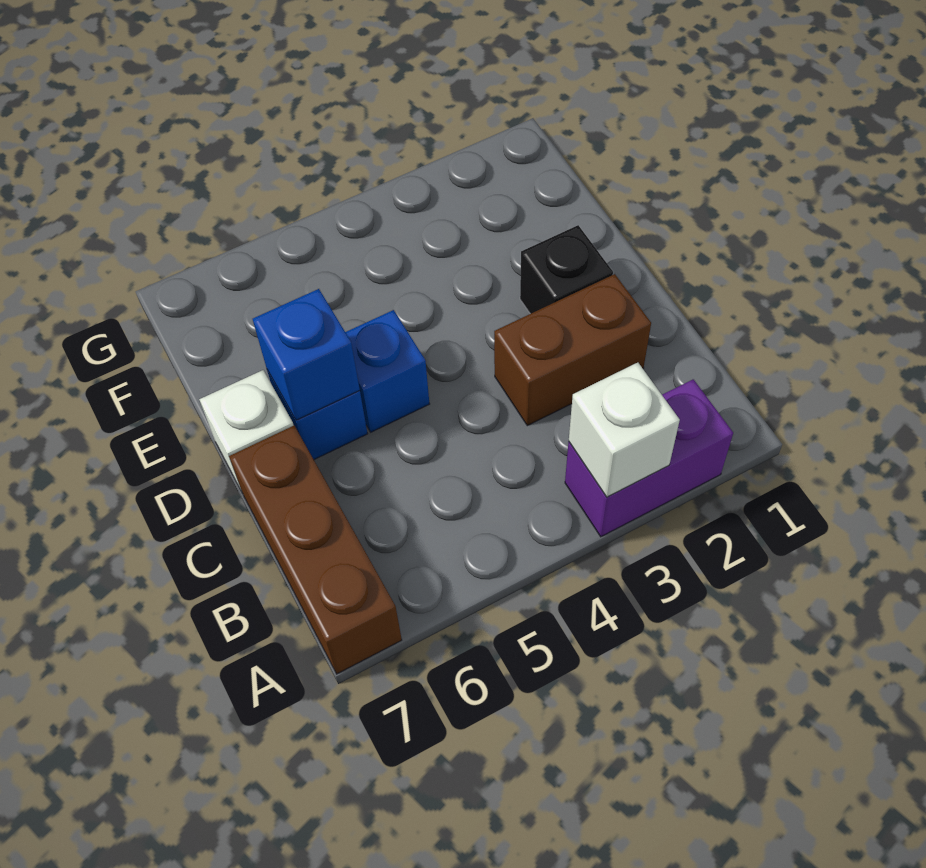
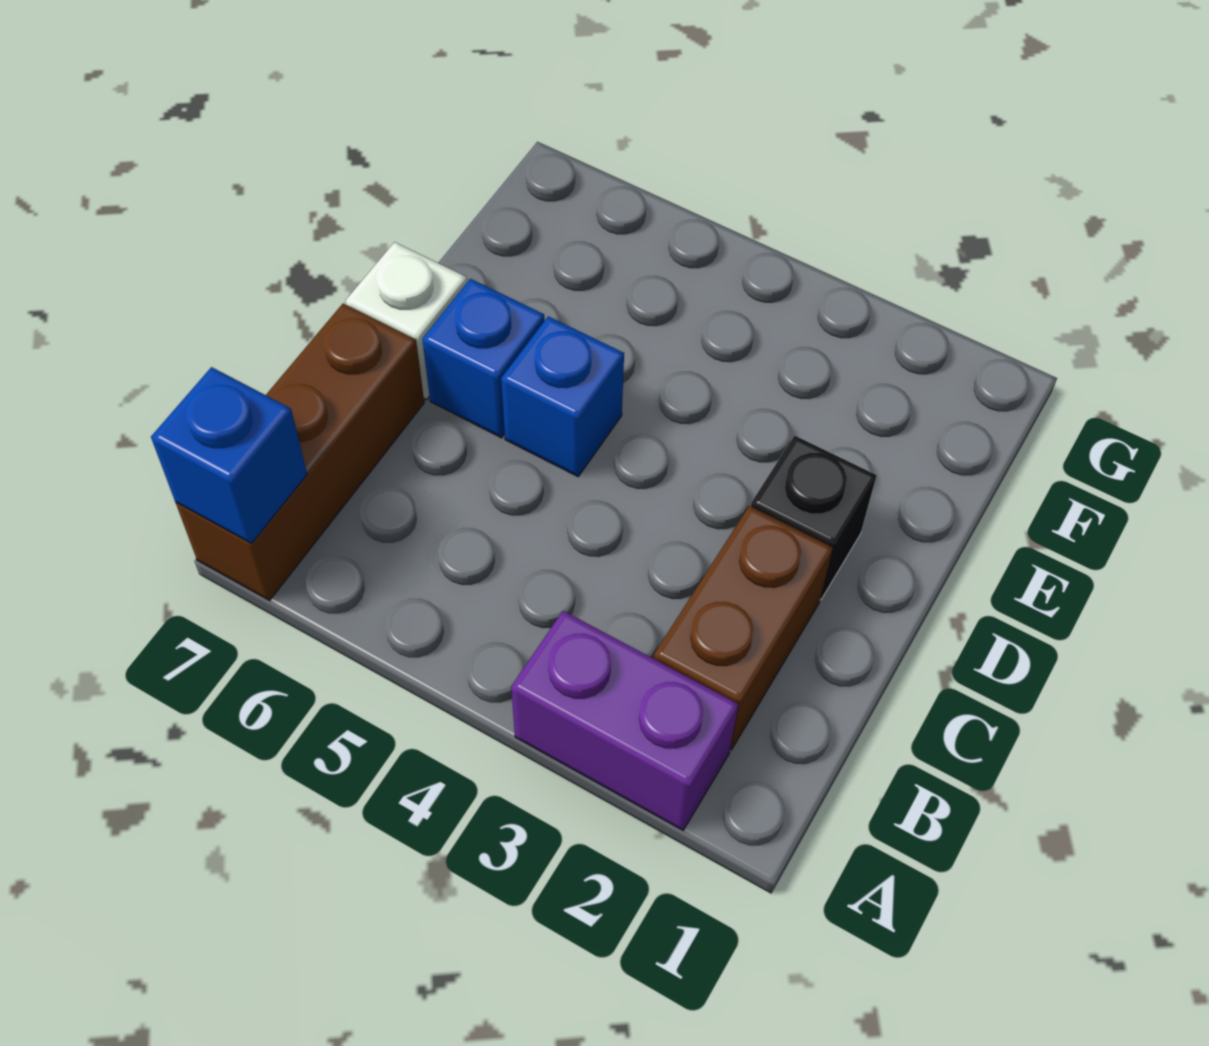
white 1x1 brick [569,363,680,497] -> none
brown 1x2 brick [494,274,651,426] -> brown 1x2 brick turned to [654,506,833,750]
blue 1x1 brick [253,289,360,420] -> blue 1x1 brick moved to [151,367,307,543]

